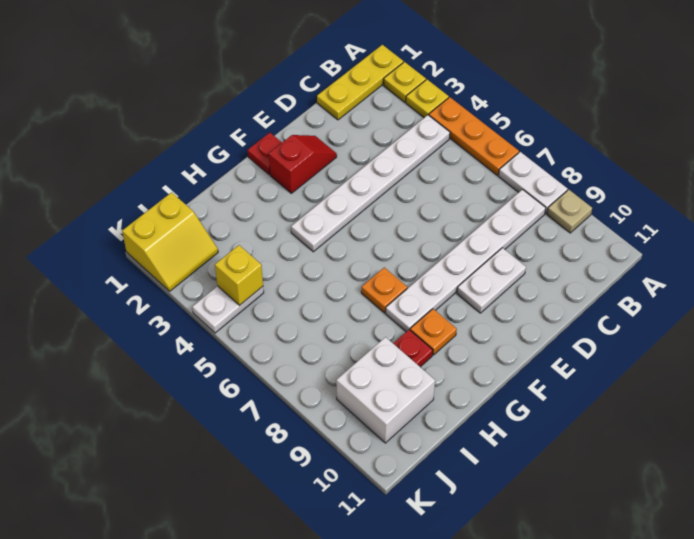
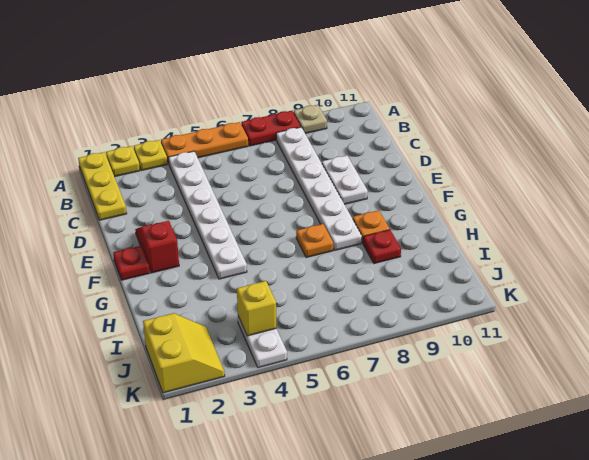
white 1x2 plate [499,152,568,213] -> red 1x2 plate [241,111,301,146]
white 2x2 brick [336,337,435,443] -> none

